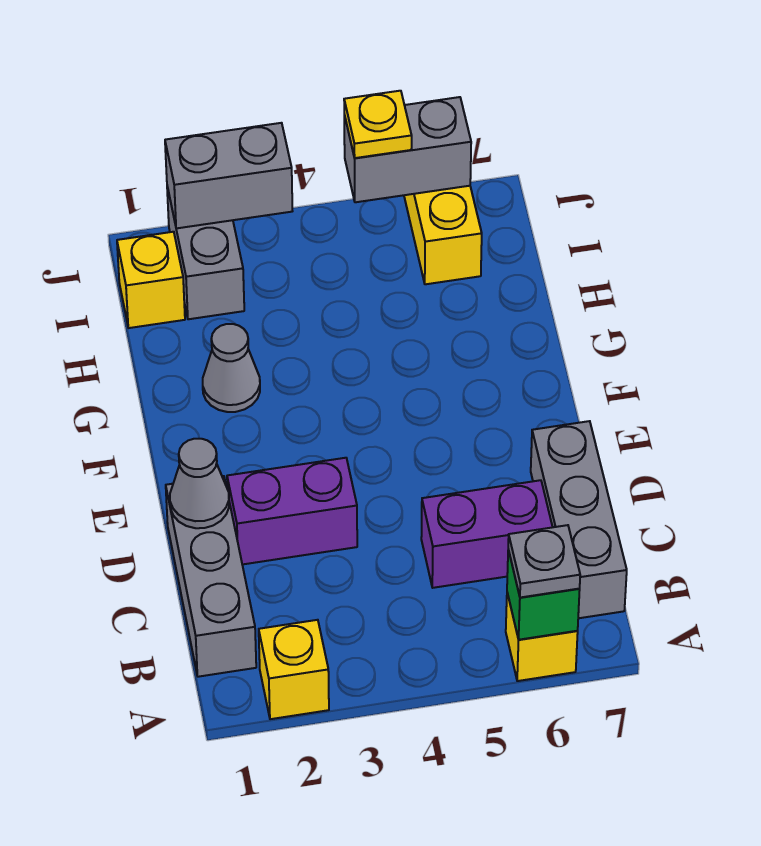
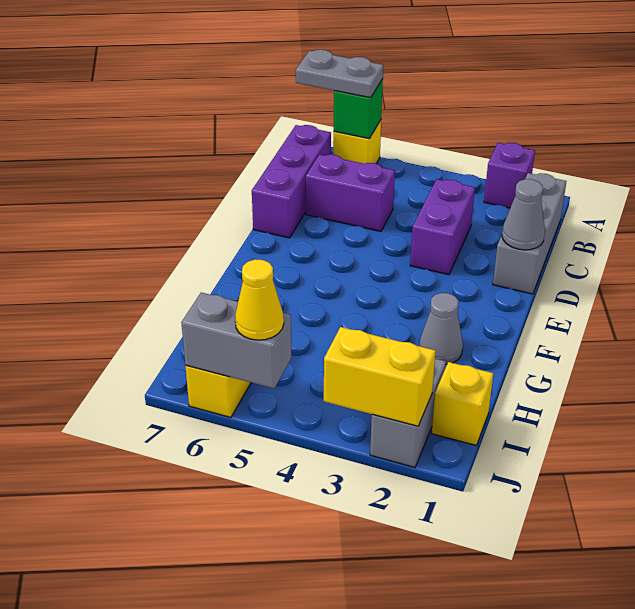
yellow 1x1 brick [259,620,329,719] -> purple 1x1 brick [484,143,535,208]
grey 1x1 plate [508,525,580,598] -> grey 1x2 plate [296,50,383,98]
grey 1x3 brick [531,421,627,618] -> purple 1x3 brick [252,125,331,238]
purple 1x2 brick [227,458,357,565] -> purple 1x2 brick turned to [410,179,475,275]
grey 1x2 brick [165,123,292,228] -> yellow 1x2 brick [324,327,436,426]
yellow 1x1 plate [344,91,412,158] -> yellow 1x1 cone [235,259,284,340]

